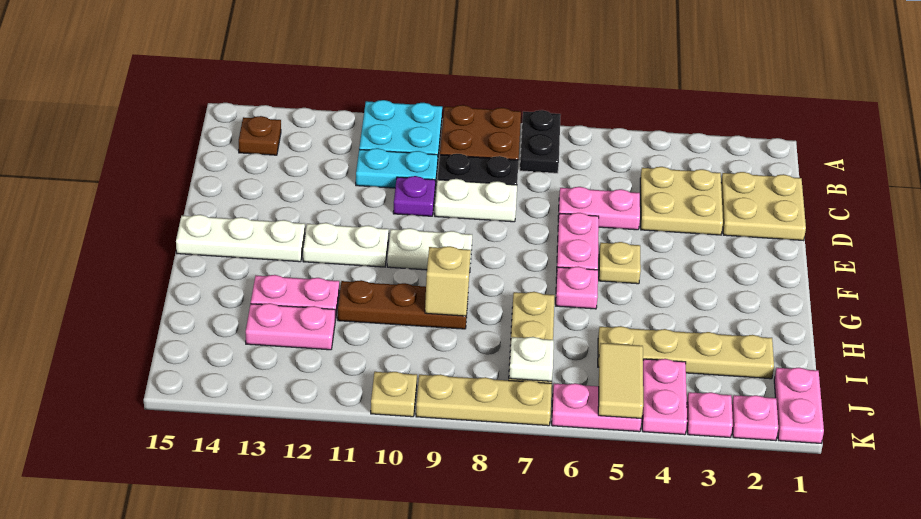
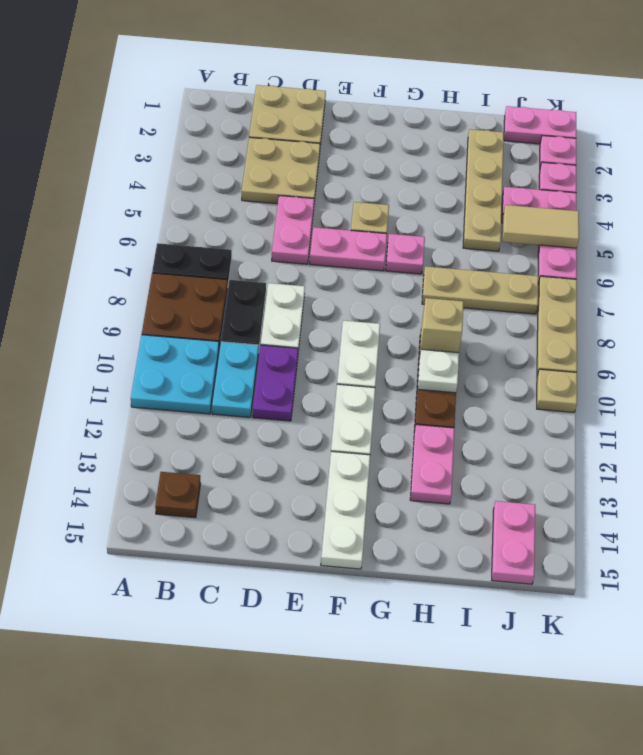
purple 1x1 plate [393,176,435,216] -> purple 1x2 plate [253,345,298,421]
pink 1x2 plate [246,303,335,350] -> pink 1x2 plate moved to [492,501,535,584]
white 1x1 plate [509,337,554,381] -> white 1x1 plate moved to [418,349,459,393]

